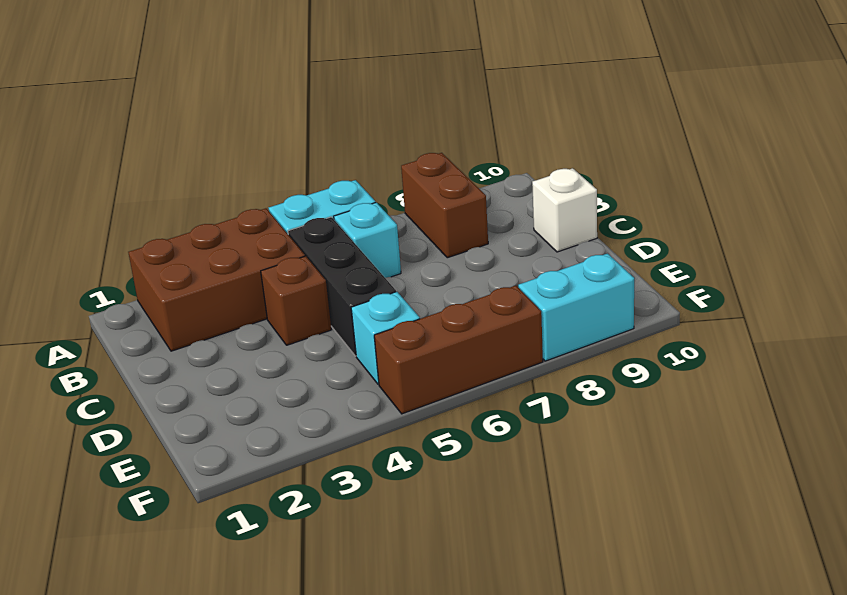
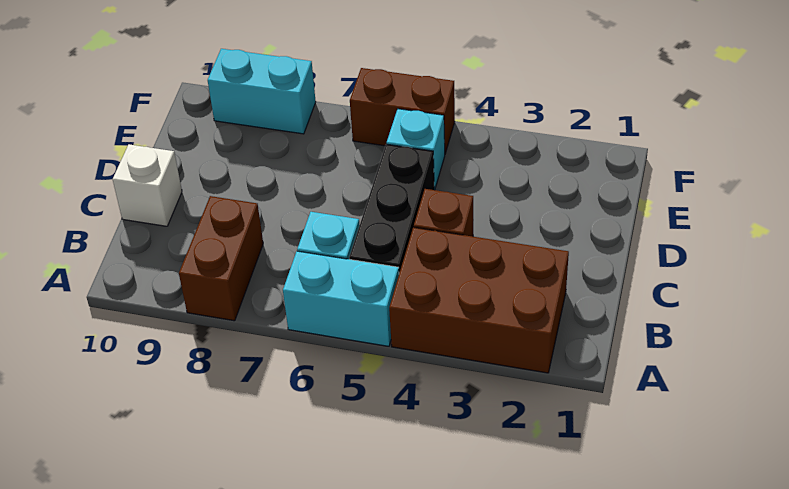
brown 1x3 brick [374,286,543,414] -> brown 1x2 brick [350,68,455,153]

